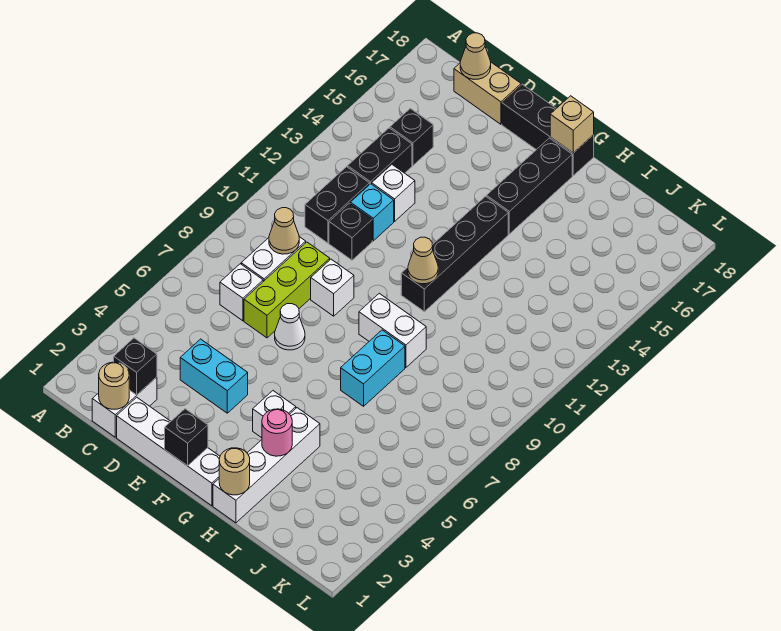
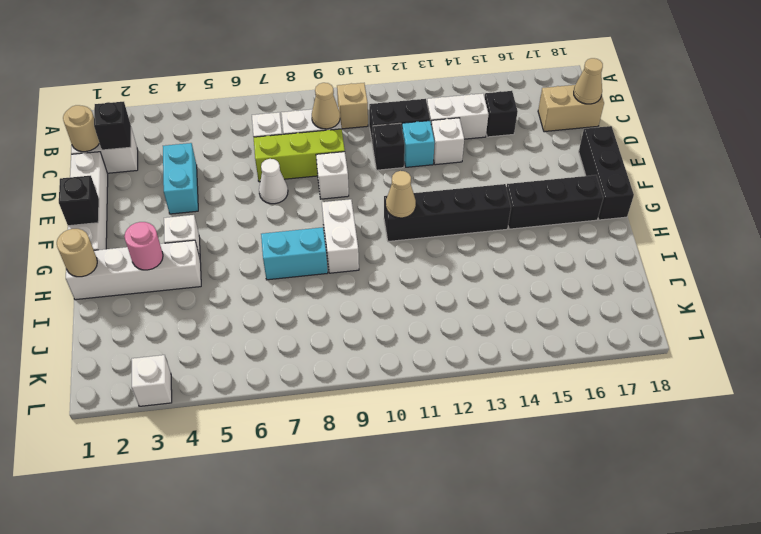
black 1x2 brick [348,128,412,184] -> white 1x2 brick [427,93,489,139]
tan 1x2 brick [454,62,521,124] -> tan 1x2 brick turned to [538,85,604,132]
tan 1x1 brick [550,96,594,153] -> tan 1x1 brick moved to [337,83,368,129]
none -> white 1x1 brick [132,355,172,406]

